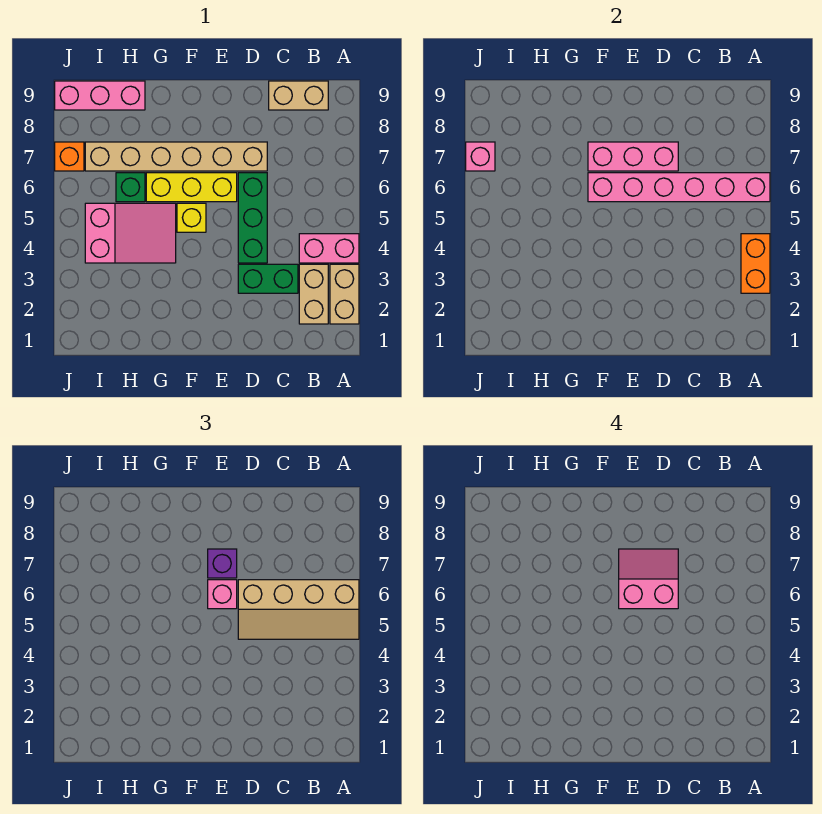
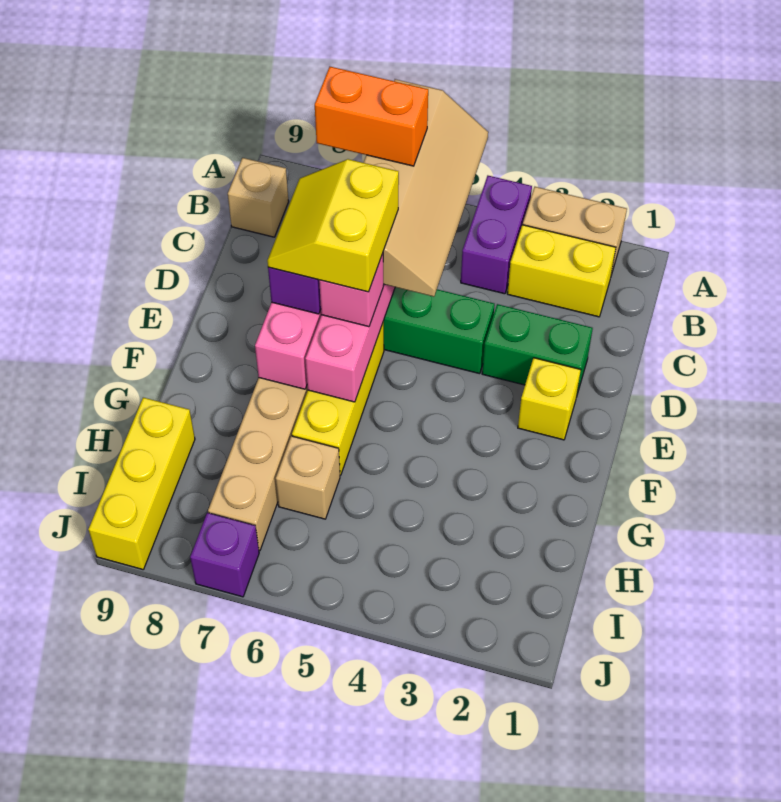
orange 1x2 brick [741,234,770,293] -> orange 1x2 brick moved to [315,67,428,166]
pink 1x2 brick [299,234,359,263] -> purple 1x2 brick [461,176,532,294]
tan 1x2 brick [299,264,328,324] -> yellow 1x2 brick [507,225,616,317]
tan 1x2 brick [269,81,328,110] -> tan 1x1 brick [228,158,289,237]
green 1x2 brick [238,264,298,293] -> green 1x2 brick turned to [482,304,593,397]
pink 2x2 slope [619,549,678,609] -> yellow 2x2 slope [267,159,399,292]
yellow 1x1 brick [177,203,206,232] -> yellow 1x1 brick moved to [518,358,581,440]
pink 2x3 slope [85,203,176,263] -> none
green 1x1 brick [116,173,145,202] -> tan 1x1 brick [276,436,340,519]
pink 1x3 brick [55,81,145,110] -> yellow 1x3 brick [88,398,195,569]
orange 1x1 brick [55,142,84,171] -> purple 1x1 brick [190,513,259,597]
pink 1x1 brick [466,142,495,171] -> none

